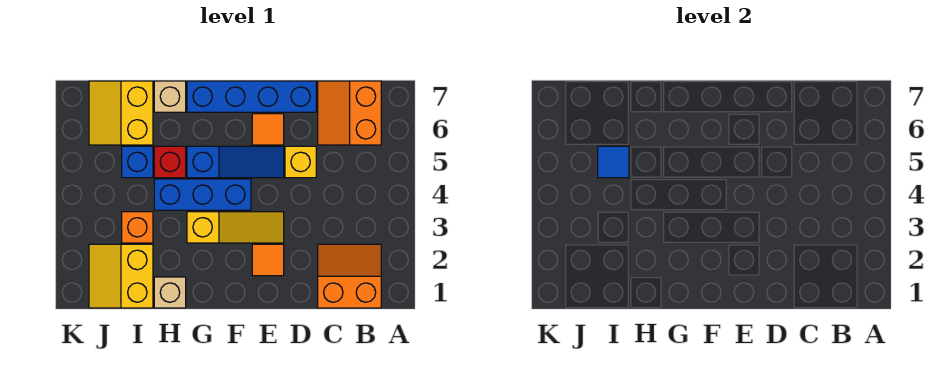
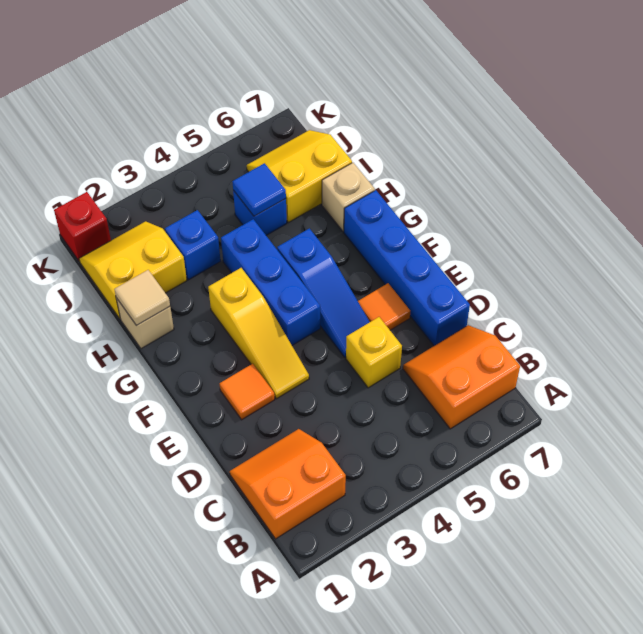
orange 2x2 slope [318,244,381,308] -> orange 2x2 slope turned to [230,429,346,539]
none -> tan 1x1 tile [114,270,170,326]
red 1x1 brick [154,146,186,178] -> red 1x1 brick moved to [54,192,111,261]
orange 1x1 brick [122,212,153,243] -> blue 1x1 brick [165,210,221,280]

